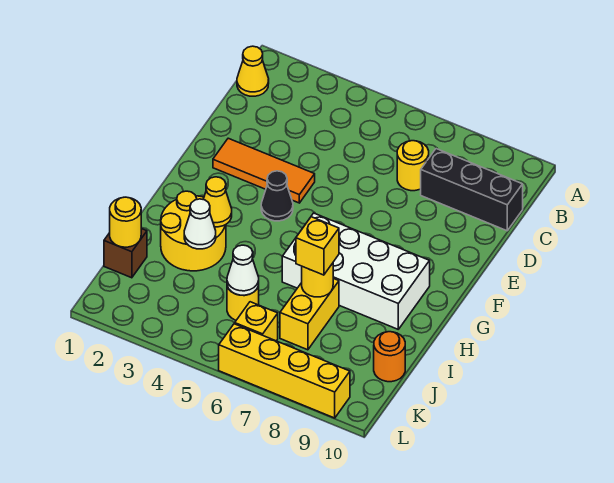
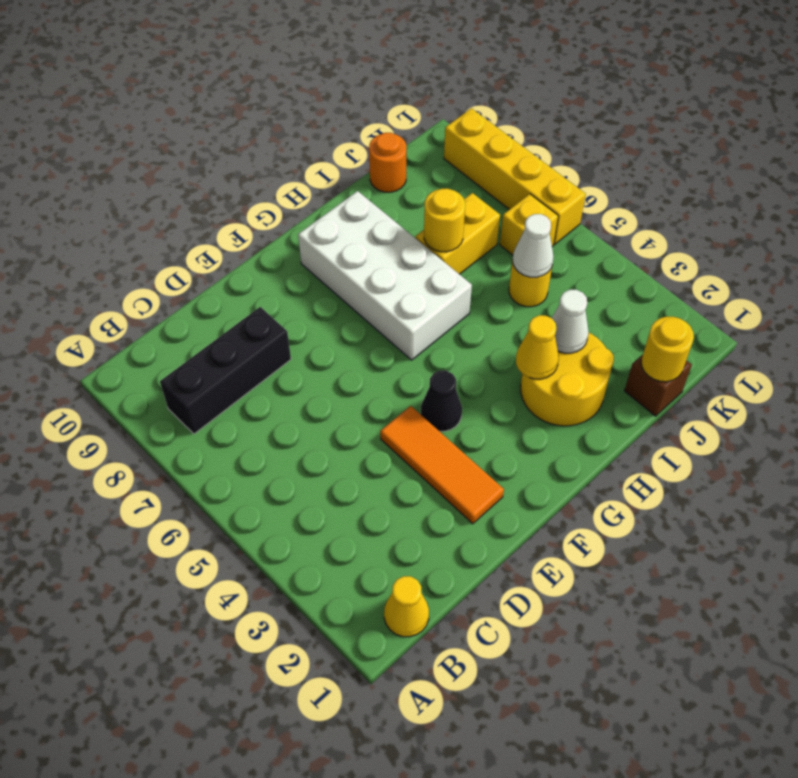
yellow 1x1 round brick [397,141,429,191] -> none
black 1x3 brick [421,149,523,231] -> black 1x3 brick turned to [160,307,291,434]
yellow 1x1 brick [296,217,339,275] -> none

